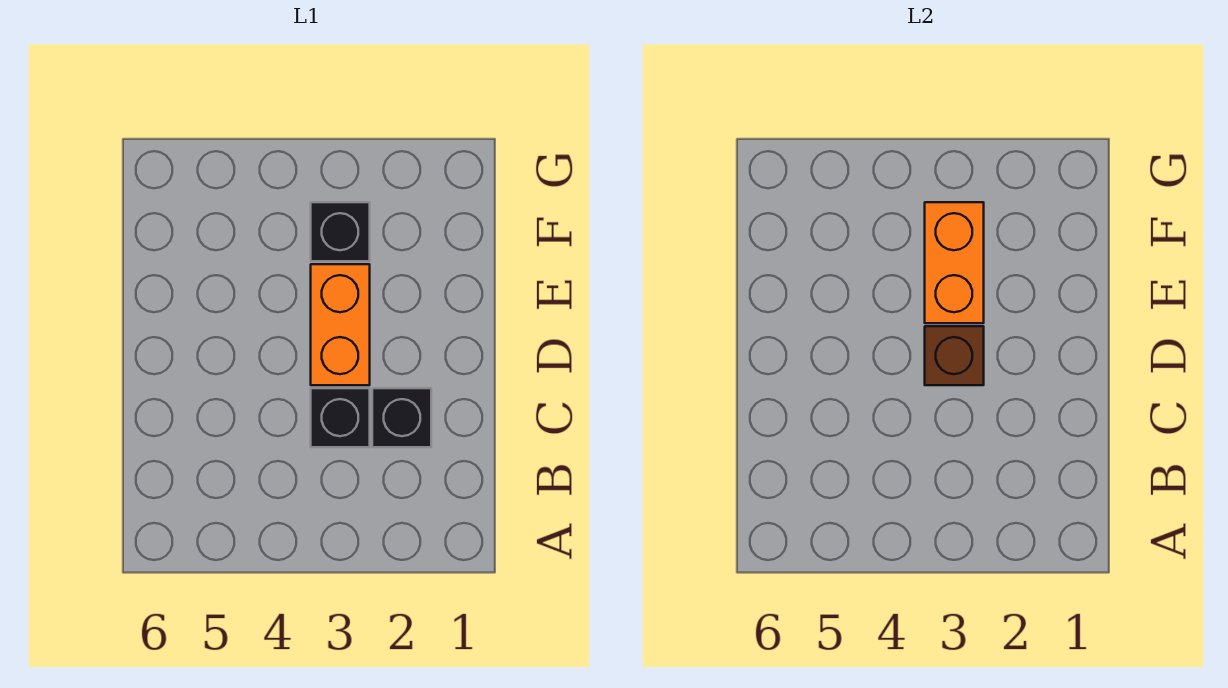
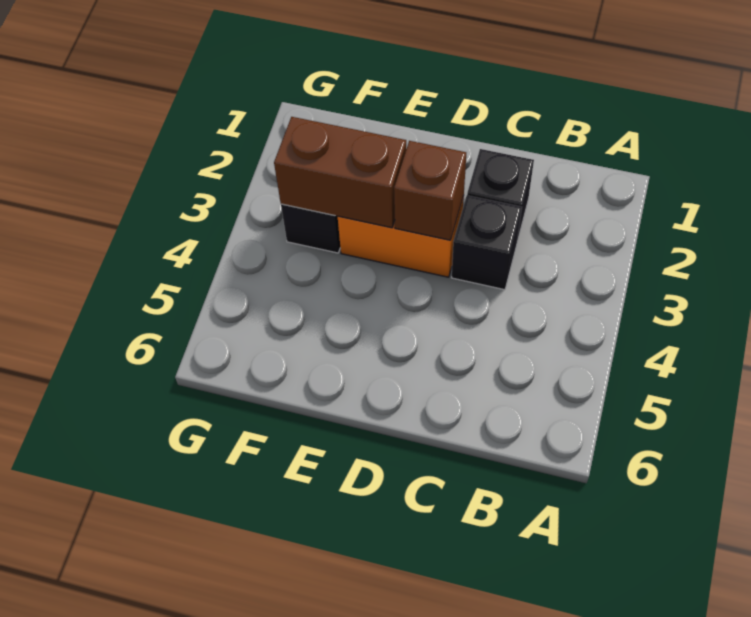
orange 1x2 brick [925,202,984,323] -> brown 1x2 brick [274,117,406,228]

